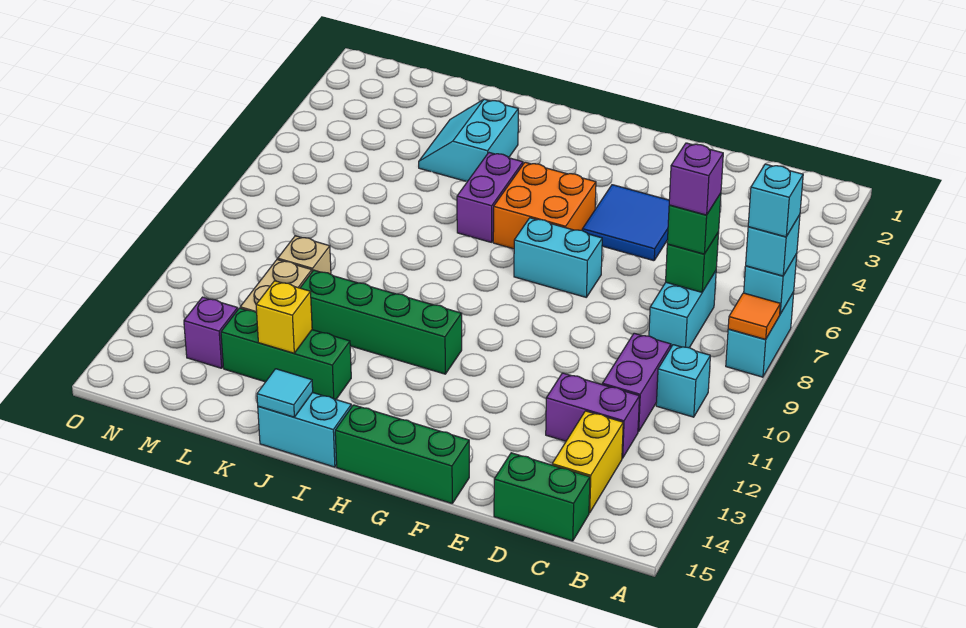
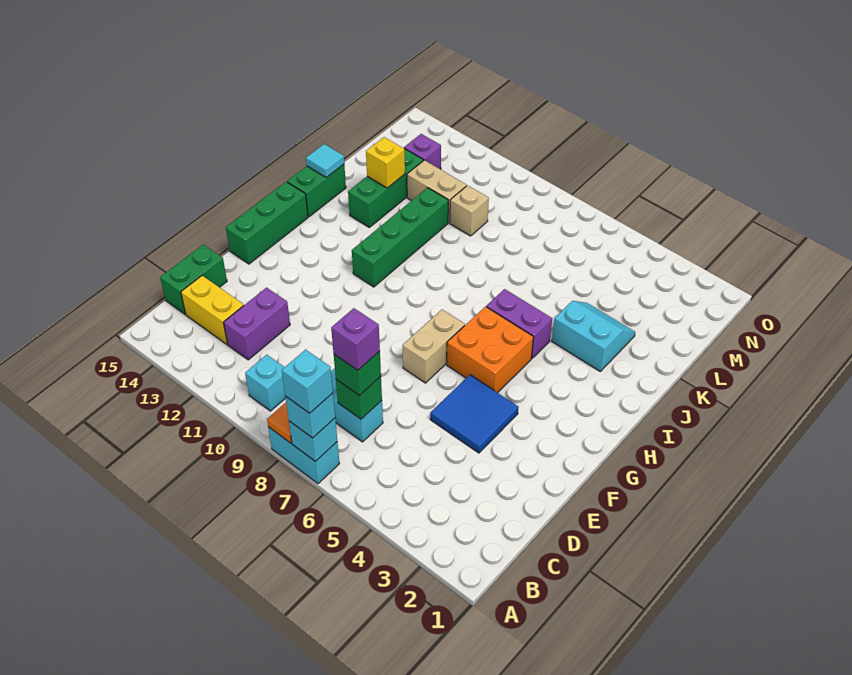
purple 1x2 brick [602,333,671,432] -> none
cyan 1x2 brick [514,218,602,297] -> tan 1x2 brick [403,309,465,383]
cyan 1x2 brick [258,393,351,467] -> green 1x2 brick [287,164,346,217]

